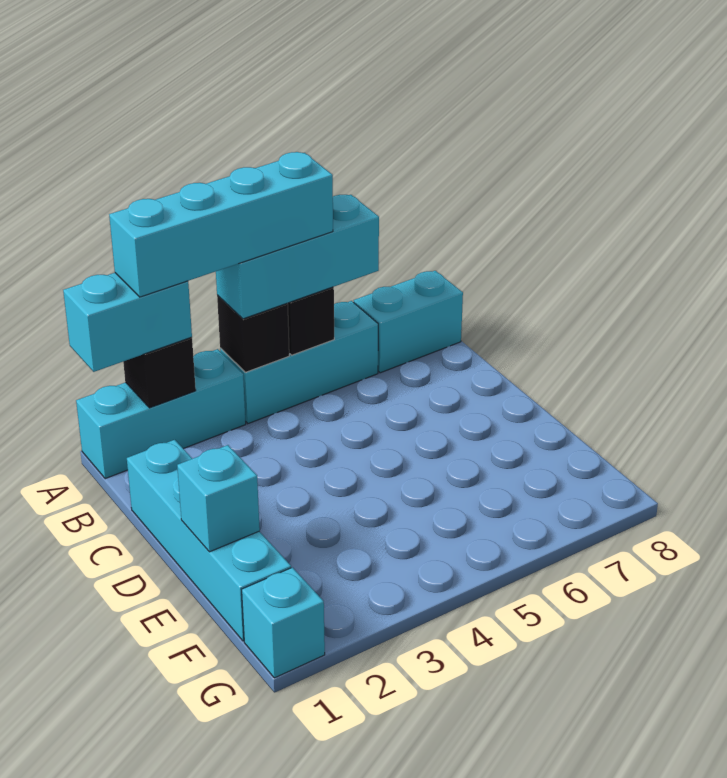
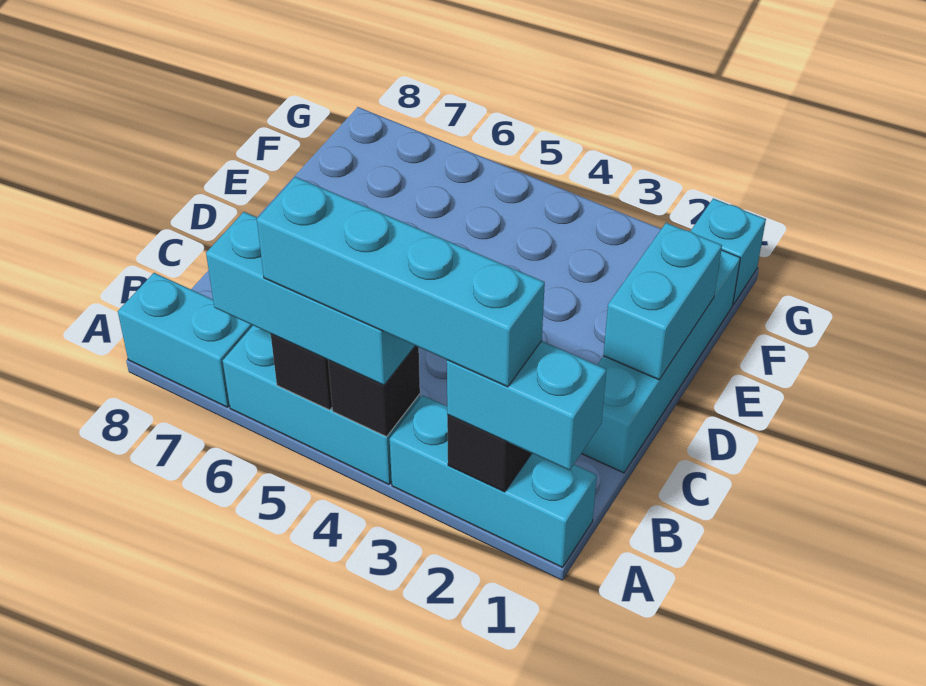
cyan 1x1 brick [177,445,260,552] -> cyan 1x2 brick [603,223,722,380]

